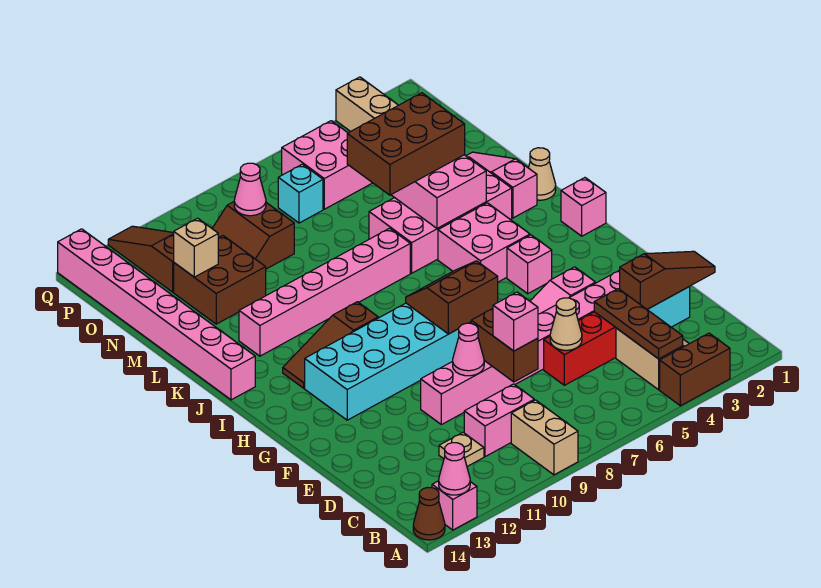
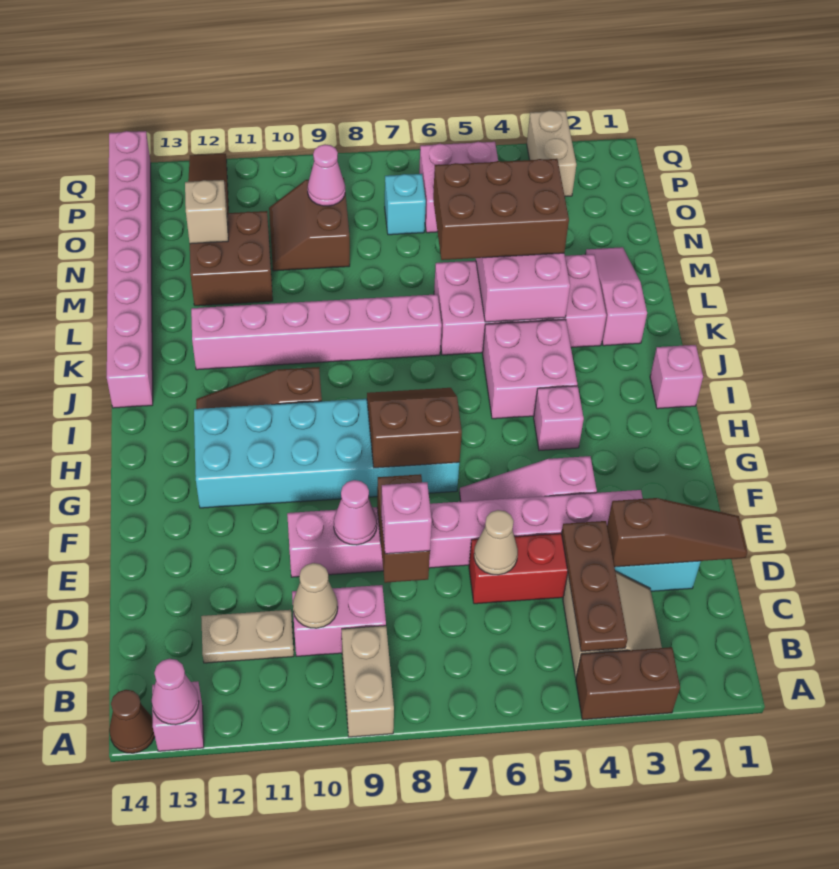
tan 1x1 plate [439,433,484,466] -> tan 1x2 plate [201,610,294,663]
tan 1x1 cone [528,148,556,200] -> tan 1x1 cone moved to [293,563,338,628]

